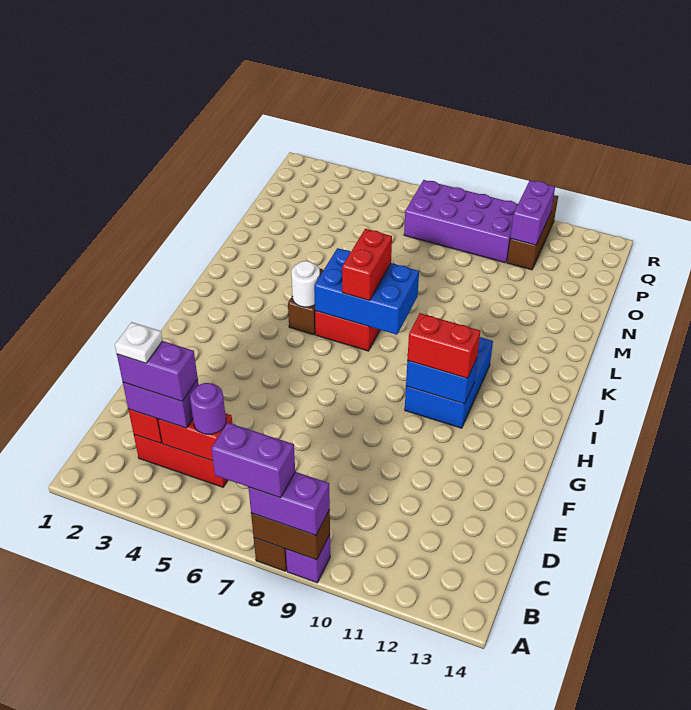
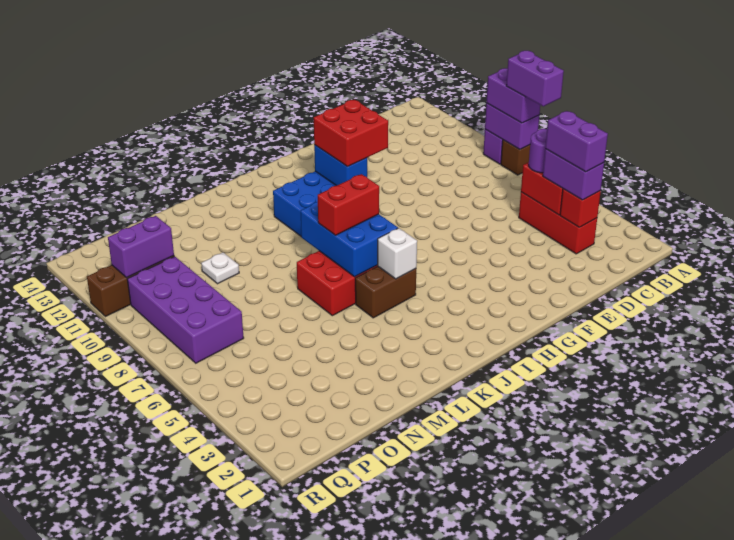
brown 1x2 brick [251,510,330,560] -> purple 1x2 brick [485,103,539,149]
white 1x1 plate [115,322,163,363] -> white 1x1 plate moved to [201,253,239,284]
red 1x2 brick [407,313,480,378] -> red 2x2 brick [314,100,388,167]
white 1x1 round brick [291,261,320,307] -> white 1x1 brick [378,228,417,279]

